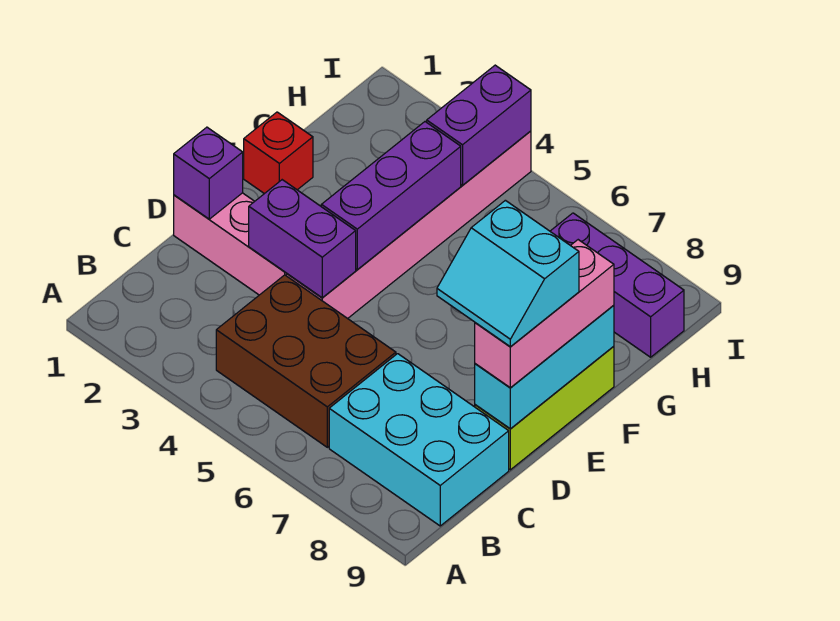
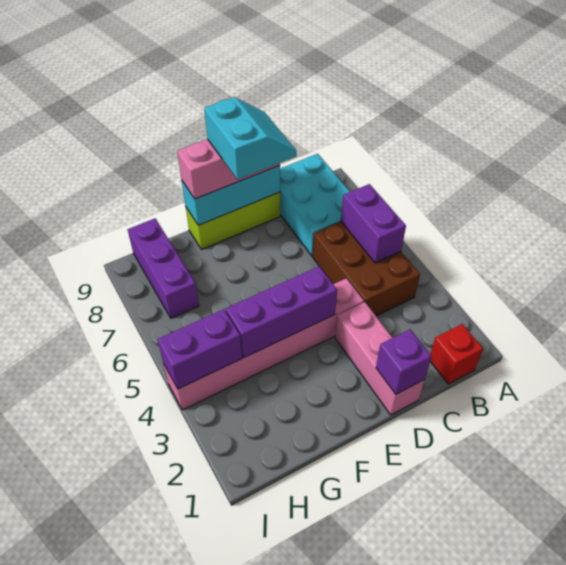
purple 1x2 brick [249,180,356,298] -> purple 1x2 brick moved to [341,184,406,263]
red 1x1 brick [244,112,313,194] -> red 1x1 brick moved to [430,324,483,384]

